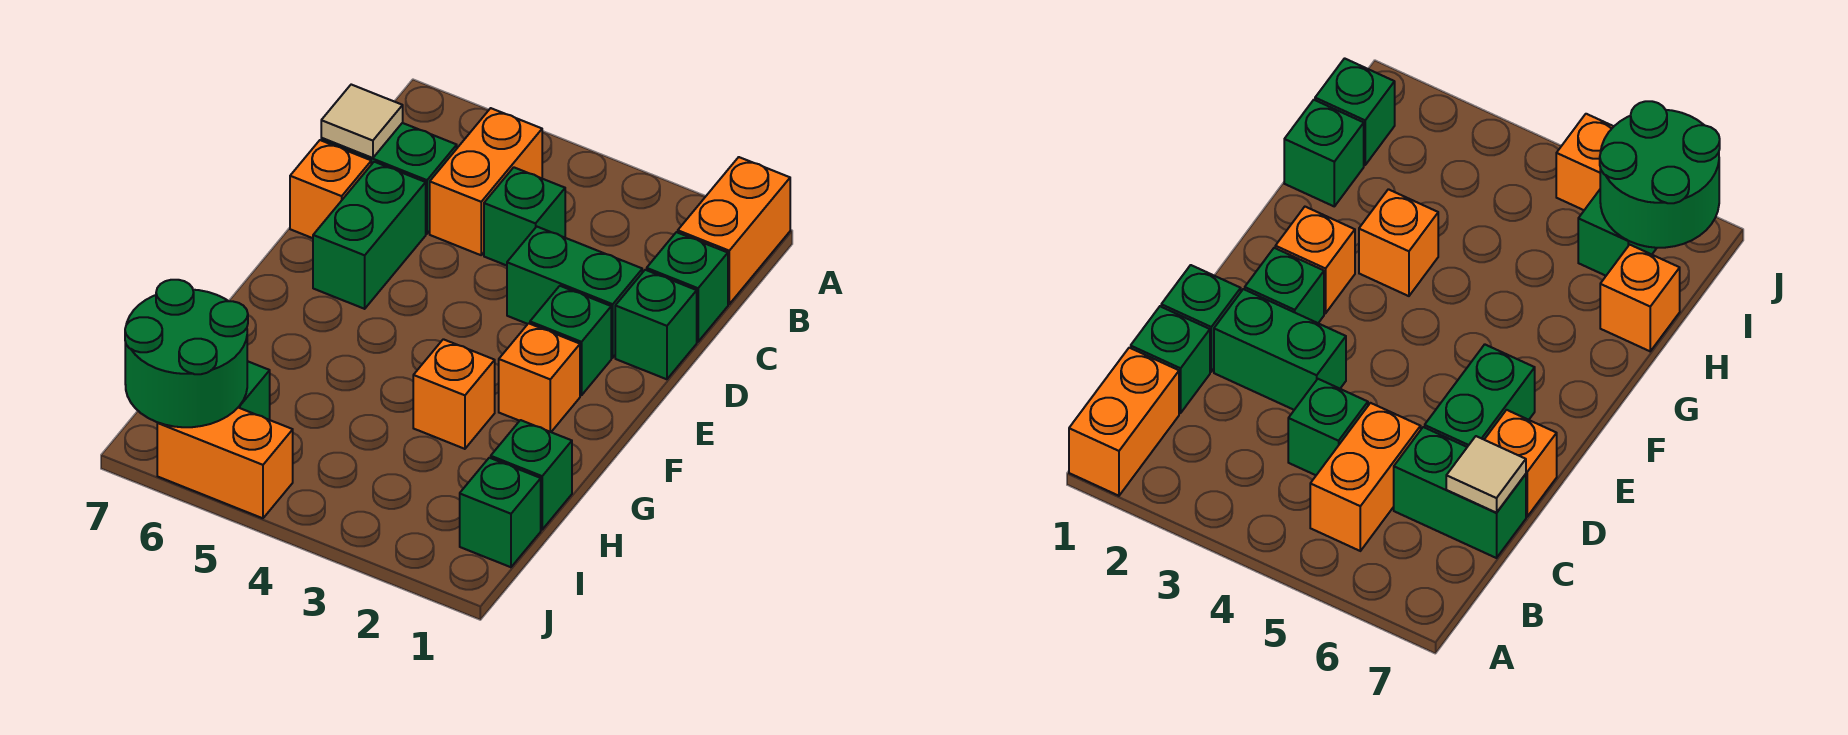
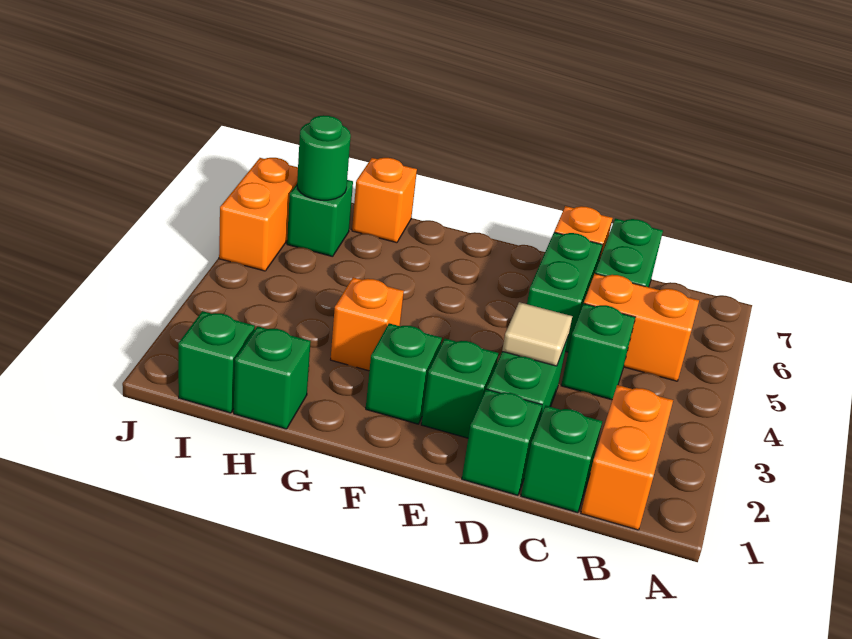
orange 1x2 brick [678,157,790,304] -> orange 1x2 brick turned to [581,385,673,530]
tan 1x1 tile [321,85,403,158] -> tan 1x1 tile moved to [502,302,572,366]
green 1x2 brick [313,162,426,309] -> green 1x2 brick turned to [527,232,603,352]
orange 1x1 brick [499,323,580,432] -> green 1x1 brick [366,323,442,424]
green 2x2 round brick [125,280,248,427] -> green 1x1 round brick [297,115,351,200]

